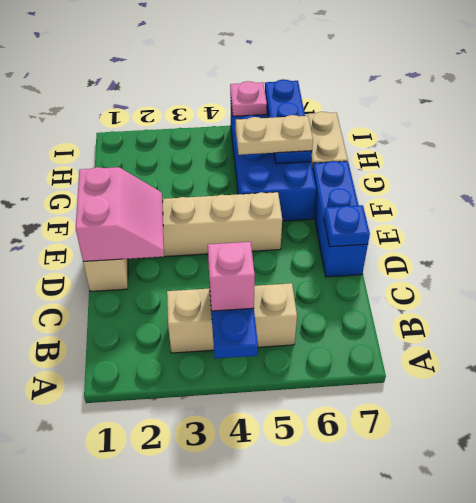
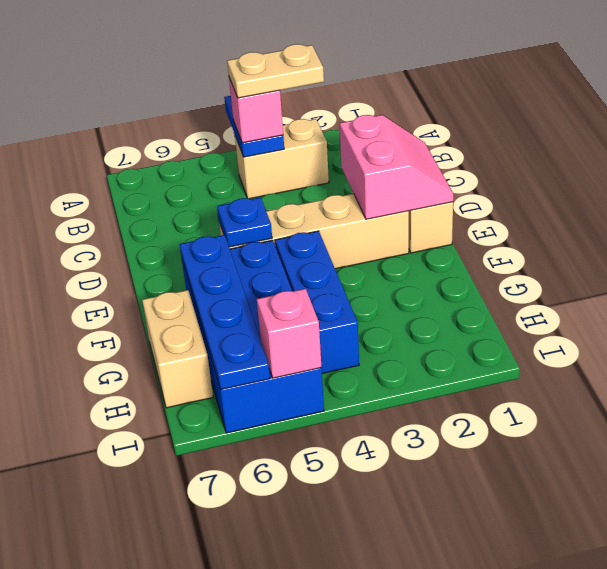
tan 1x3 brick [167,283,297,353] -> tan 1x2 brick [235,119,329,199]
pink 2x2 slope [76,167,164,261] -> pink 2x2 slope turned to [339,115,453,219]
blue 1x3 brick [312,161,368,277] -> blue 1x3 brick moved to [275,231,359,373]
blue 1x1 plate [324,205,370,247] -> blue 1x1 plate moved to [217,197,272,247]
tan 1x2 plate [236,115,313,155] -> tan 1x2 plate moved to [227,44,324,98]
blue 1x3 plate [265,79,312,164] -> blue 1x4 plate [180,235,270,390]
pink 1x1 plate [230,81,267,116] -> pink 1x1 brick [257,289,322,378]

